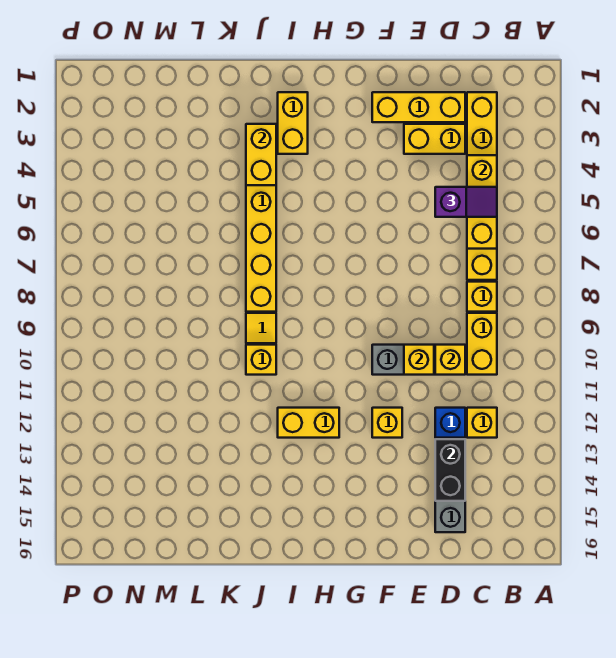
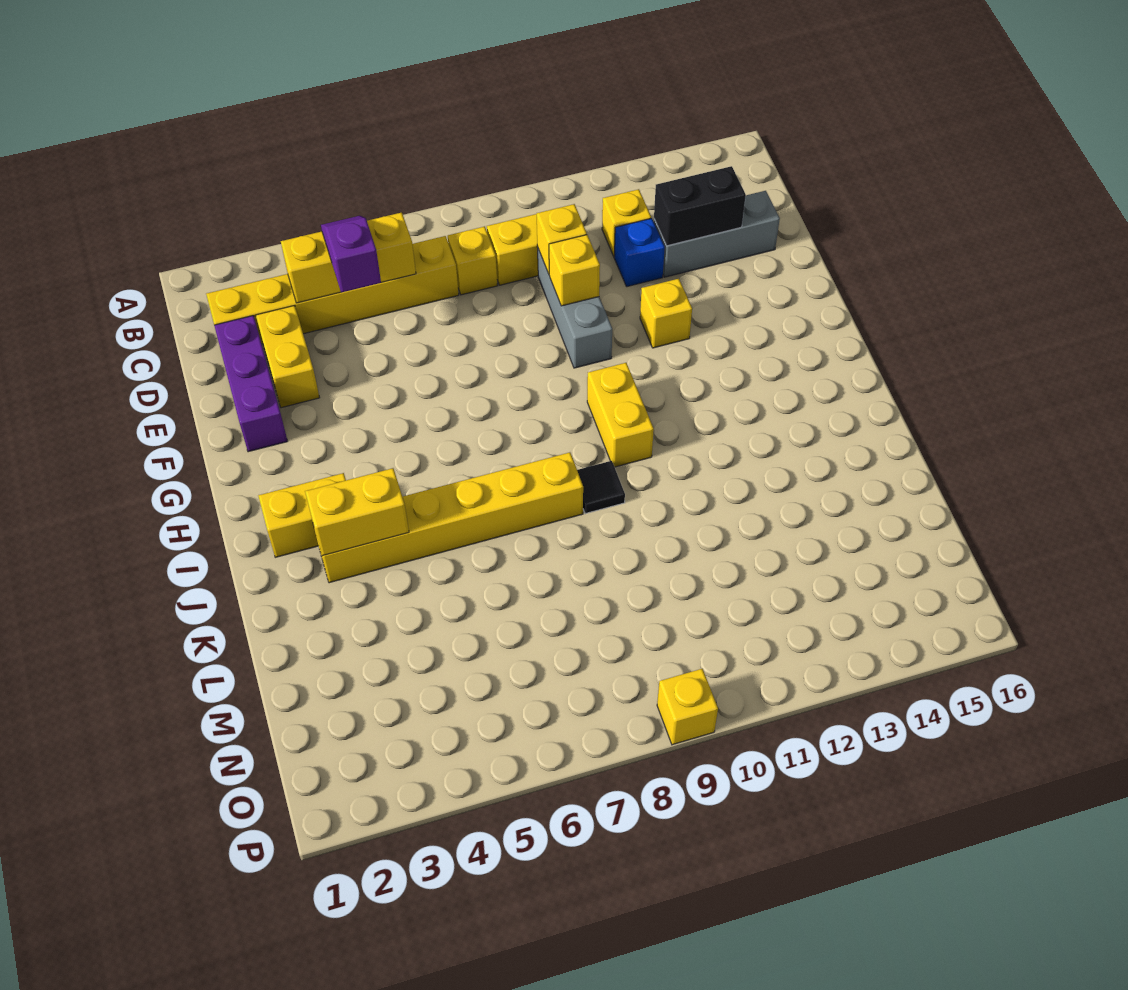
yellow 1x3 brick [372,92,465,122] -> purple 1x3 brick [214,316,287,452]
yellow 1x2 brick [278,408,339,438] -> yellow 1x2 brick moved to [587,363,654,467]
yellow 1x1 tile [246,313,276,343] -> black 1x1 tile [577,461,625,514]
yellow 1x1 brick [246,345,276,375] -> yellow 1x1 brick moved to [657,669,718,745]

